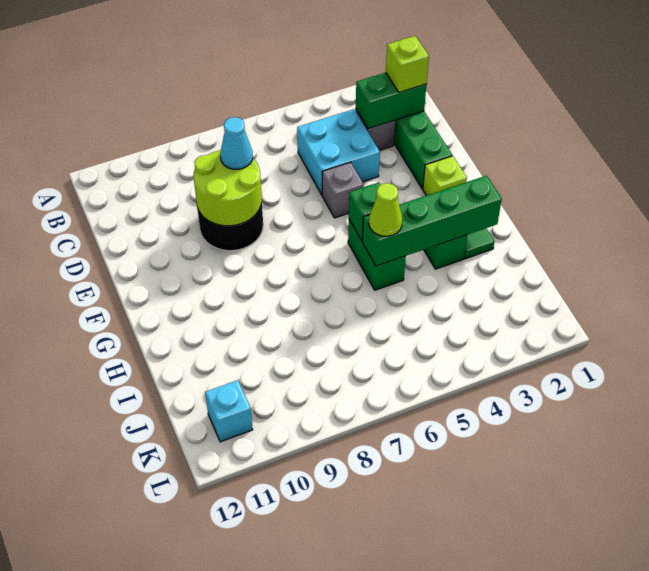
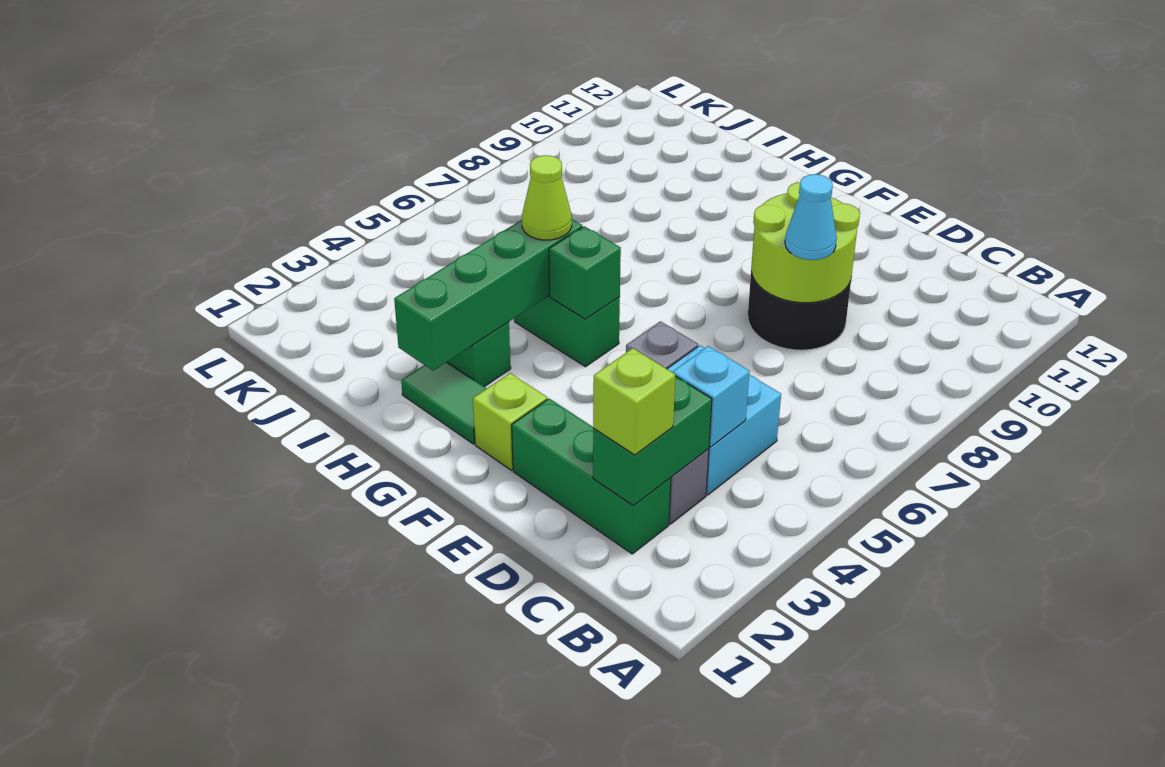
cyan 1x1 brick [205,380,253,442] -> cyan 1x1 brick moved to [673,346,750,447]

